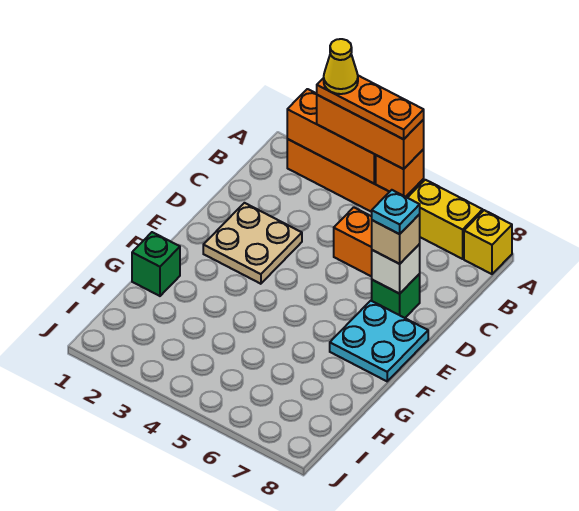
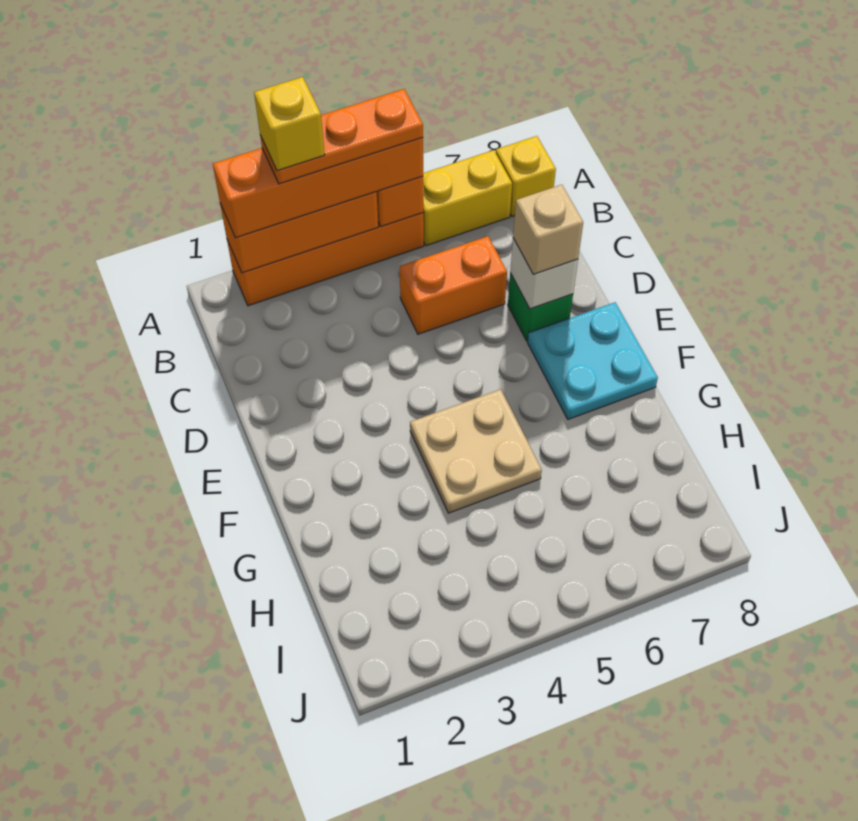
orange 1x3 brick [317,95,424,169] -> orange 1x4 brick [213,138,423,238]
yellow 1x1 cone [324,39,358,94] -> yellow 1x1 brick [254,77,325,171]
tan 2x2 plate [203,203,302,284] -> tan 2x2 plate moved to [410,389,542,513]
cyan 1x1 plate [372,190,420,234] -> none
green 1x1 brick [132,232,180,296] -> none

